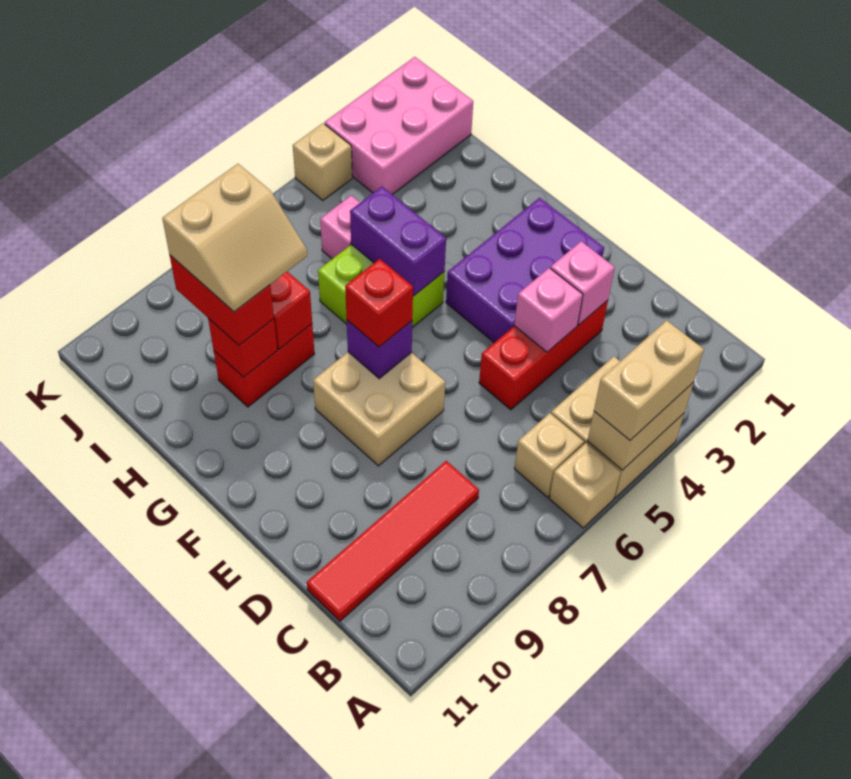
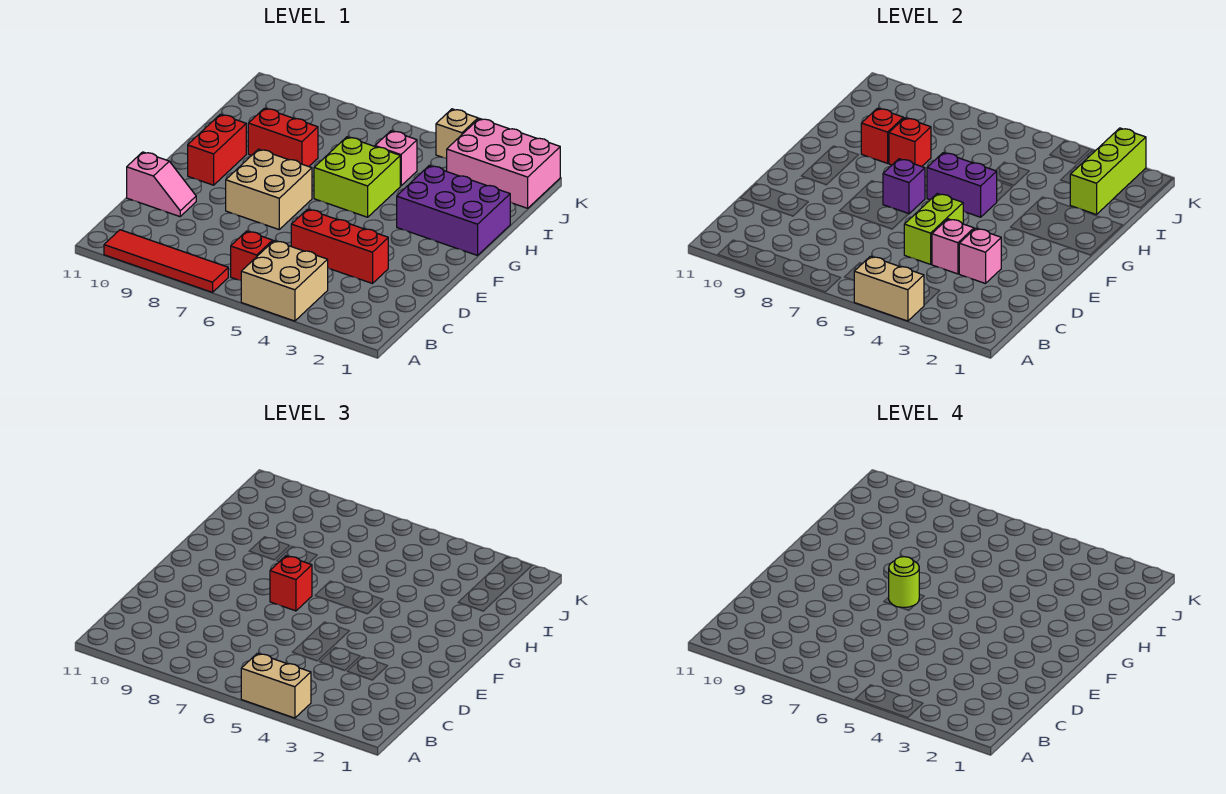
tan 1x1 brick [549,443,621,528] -> none
tan 1x1 brick [514,413,584,497] -> red 1x1 brick [231,231,273,280]
red 1x4 tile [307,461,479,621] -> red 1x4 tile moved to [104,230,228,292]
none -> lime 1x2 brick [904,194,963,264]
none -> pink 1x2 slope [127,152,196,217]
purple 2x3 brick [446,198,604,343] -> purple 2x3 brick moved to [397,166,510,255]
none -> lime 1x1 round brick [889,557,919,607]
purple 1x2 brick [350,187,446,296] -> purple 1x2 brick turned to [927,153,997,217]
tan 2x2 slope [162,164,307,312] -> none
red 1x2 brick [170,255,274,345] -> red 1x2 brick moved to [188,114,246,185]
none -> lime 1x3 brick [1070,128,1146,215]

